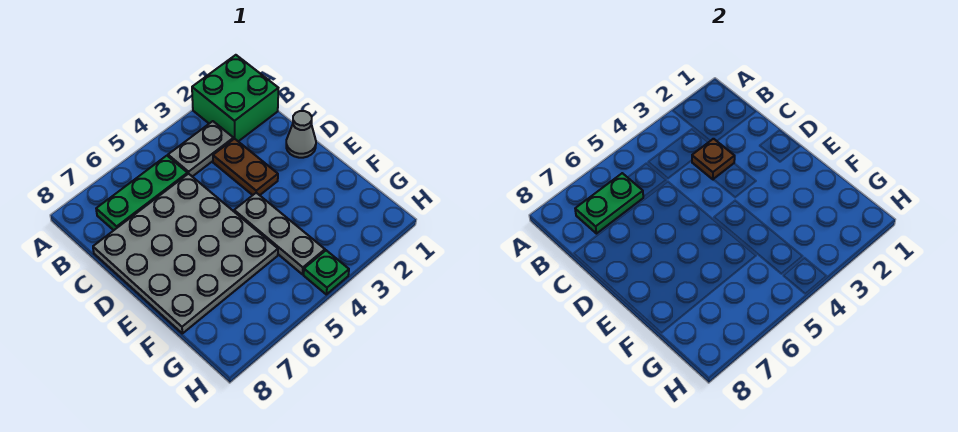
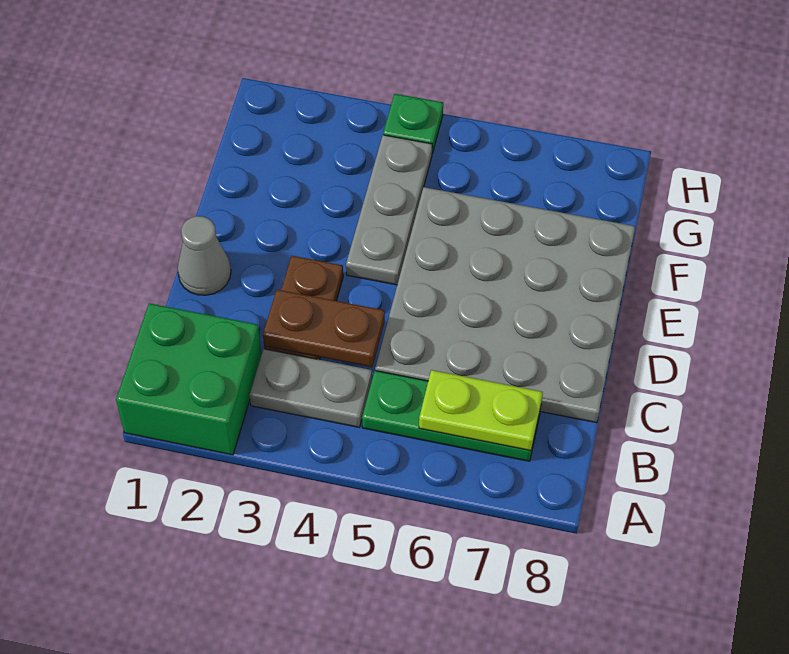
green 1x2 plate [575,173,643,234] -> lime 1x2 plate [419,370,543,451]
brown 1x1 plate [692,139,735,179] -> brown 1x2 plate [263,290,385,367]

